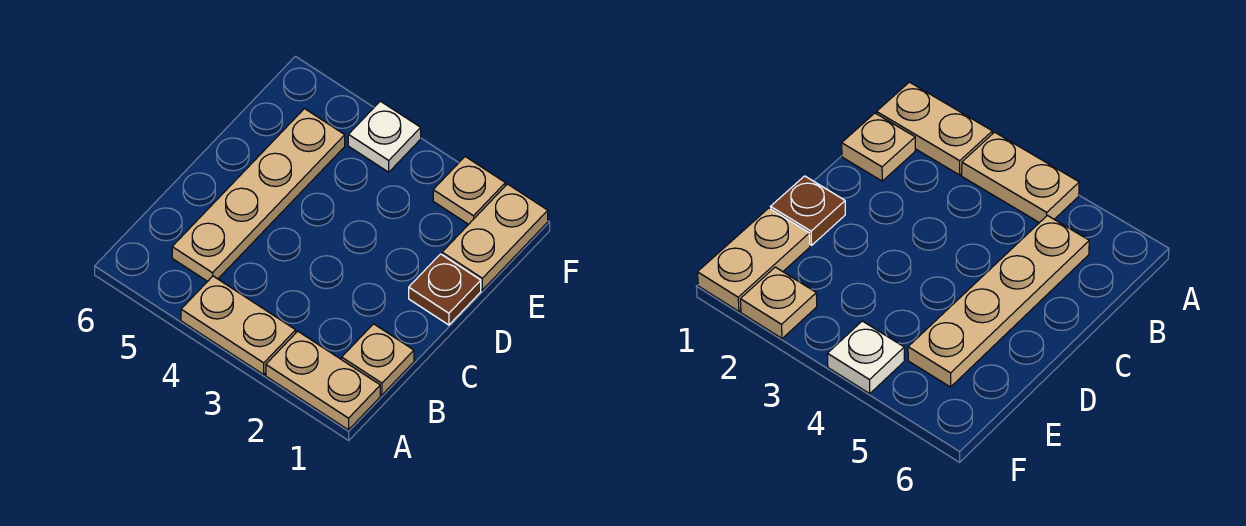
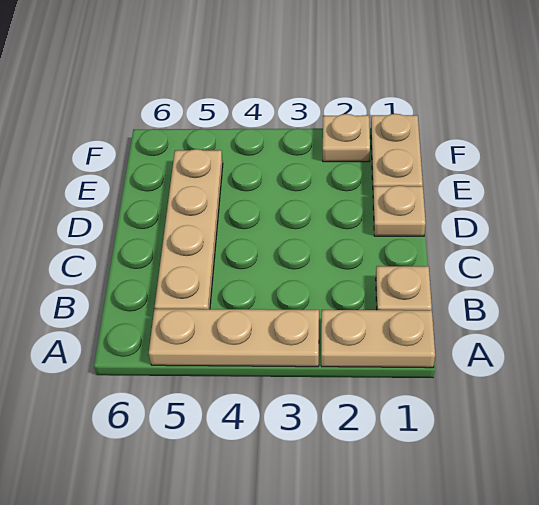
tan 1x2 plate [181,276,296,375] -> tan 1x3 plate [149,309,319,367]
brown 1x1 plate [409,254,481,325] -> tan 1x1 plate [373,185,426,236]
white 1x1 plate [348,101,421,172] -> none

